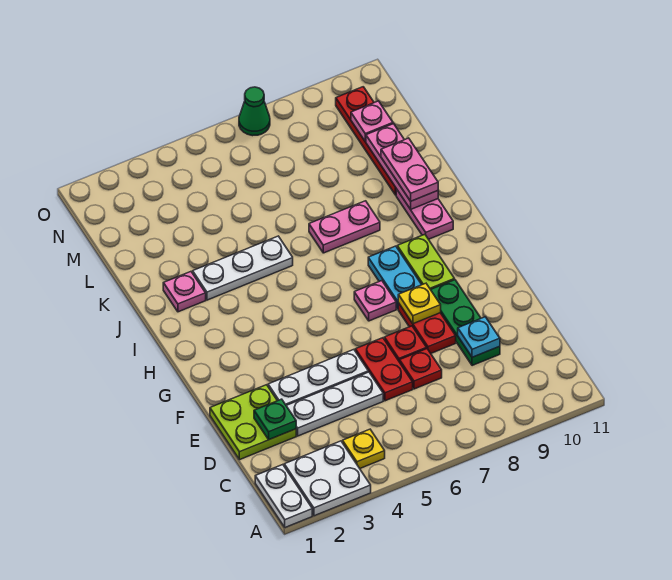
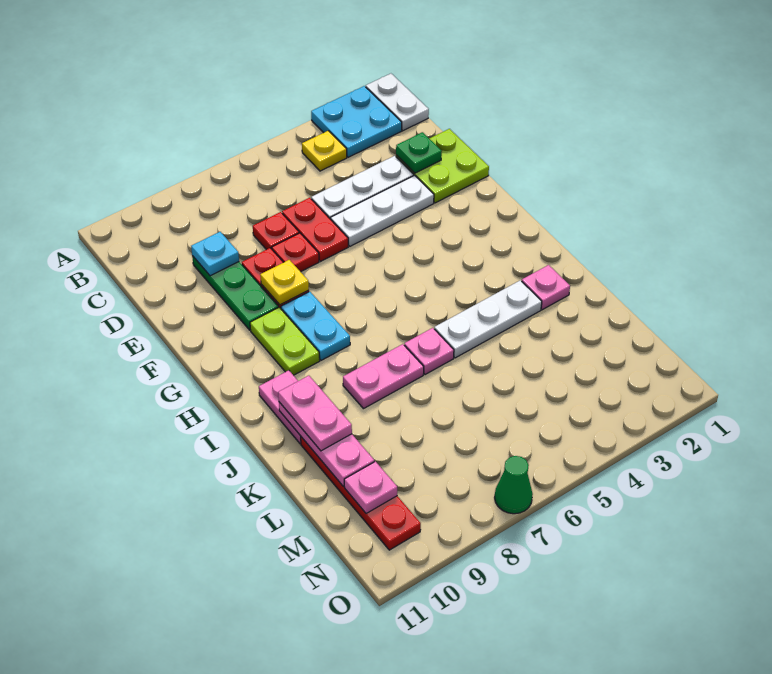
white 2x2 plate [284,441,371,516] -> cyan 2x2 plate [311,86,402,157]
pink 1x1 plate [354,281,396,321] -> pink 1x1 plate moved to [404,328,454,375]

